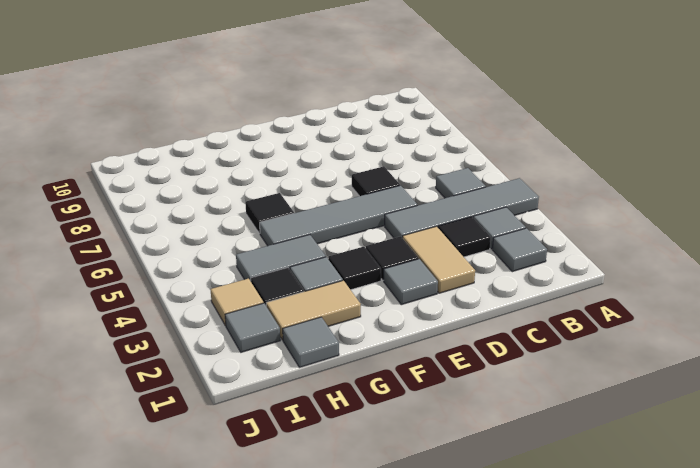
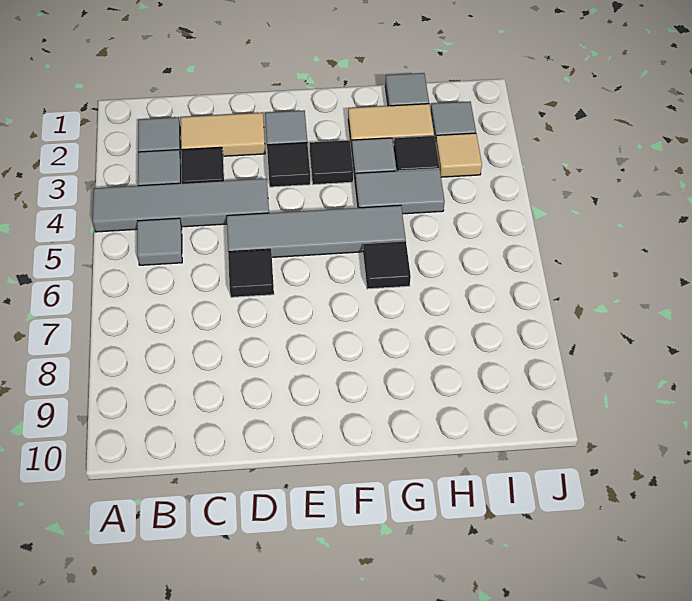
tan 1x2 tile [402,226,475,293] -> tan 1x2 tile turned to [181,113,265,156]

